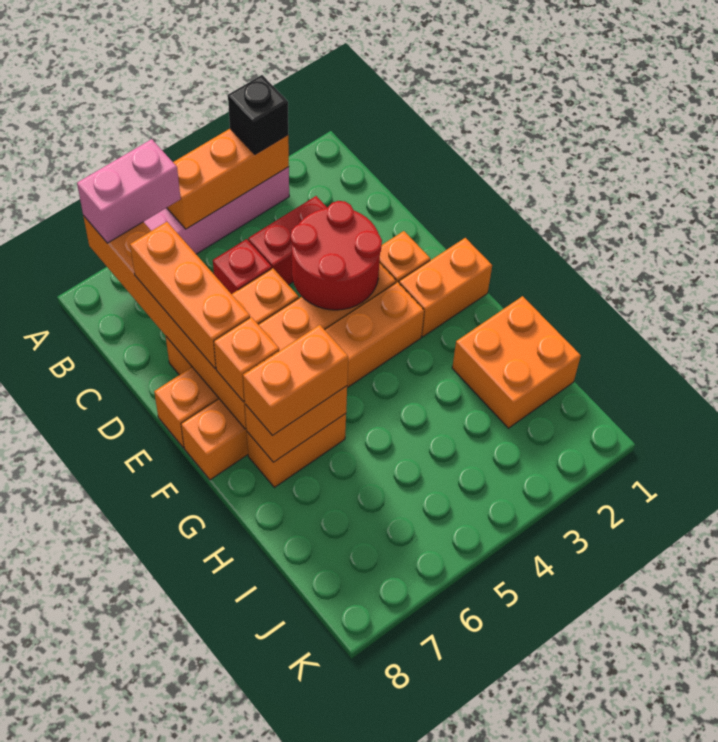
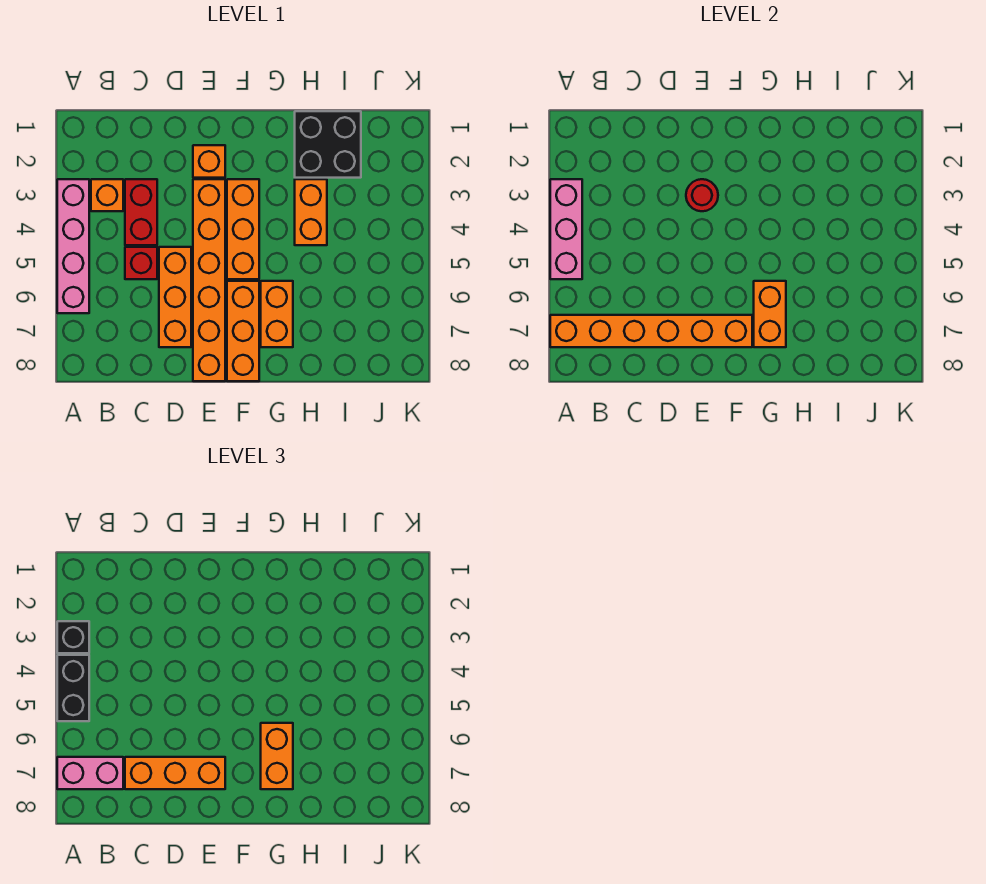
orange 1x3 brick [167,129,289,229] -> pink 1x3 brick [550,179,582,279]
none -> black 1x2 brick [57,655,89,721]
pink 1x2 brick [77,139,181,243] -> pink 1x2 brick turned to [57,757,123,789]
red 2x2 round brick [291,201,382,310] -> red 1x1 round brick [686,179,718,211]
orange 1x2 brick [399,238,492,337] -> orange 1x2 brick moved to [295,179,327,245]
orange 1x1 brick [214,317,279,402] -> orange 1x1 brick moved to [91,179,123,211]
orange 2x2 brick [452,296,581,428] -> black 2x2 brick [295,111,361,178]

